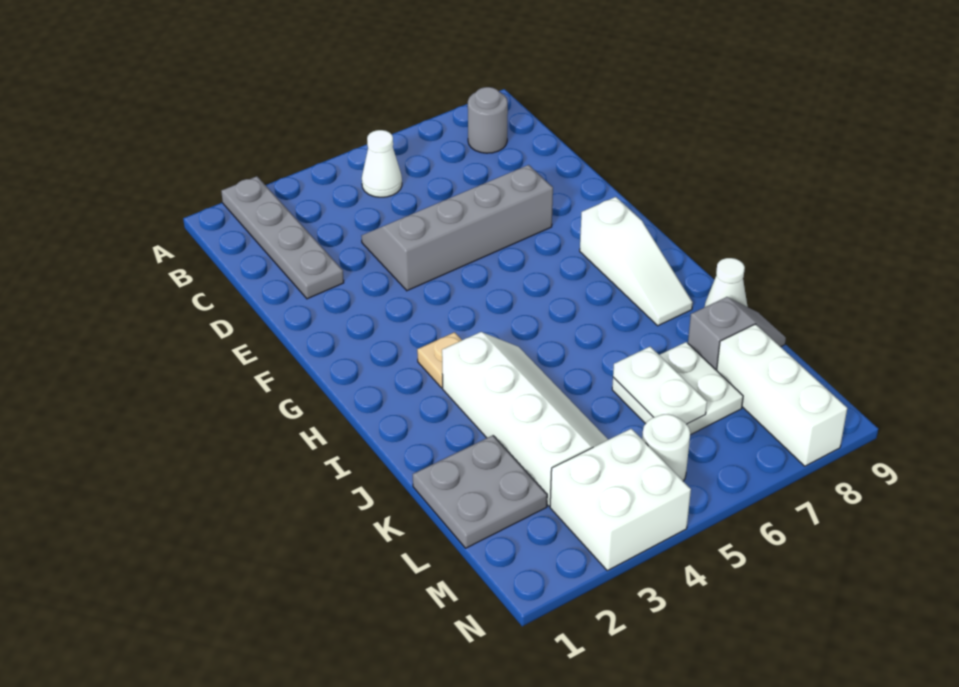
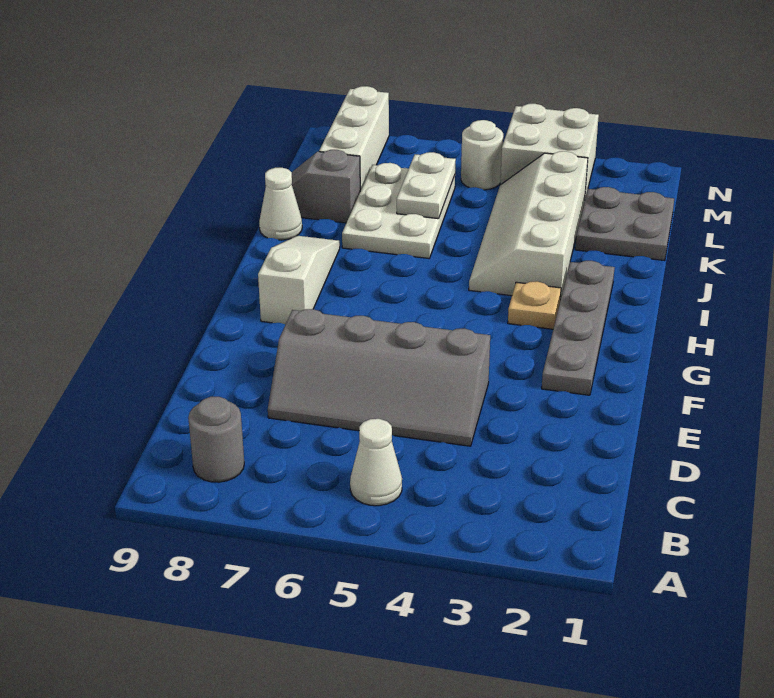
grey 1x4 plate [221,176,344,299] -> grey 1x4 plate moved to [542,261,615,395]
white 2x2 plate [612,342,743,435] -> white 2x3 plate [342,163,455,258]

